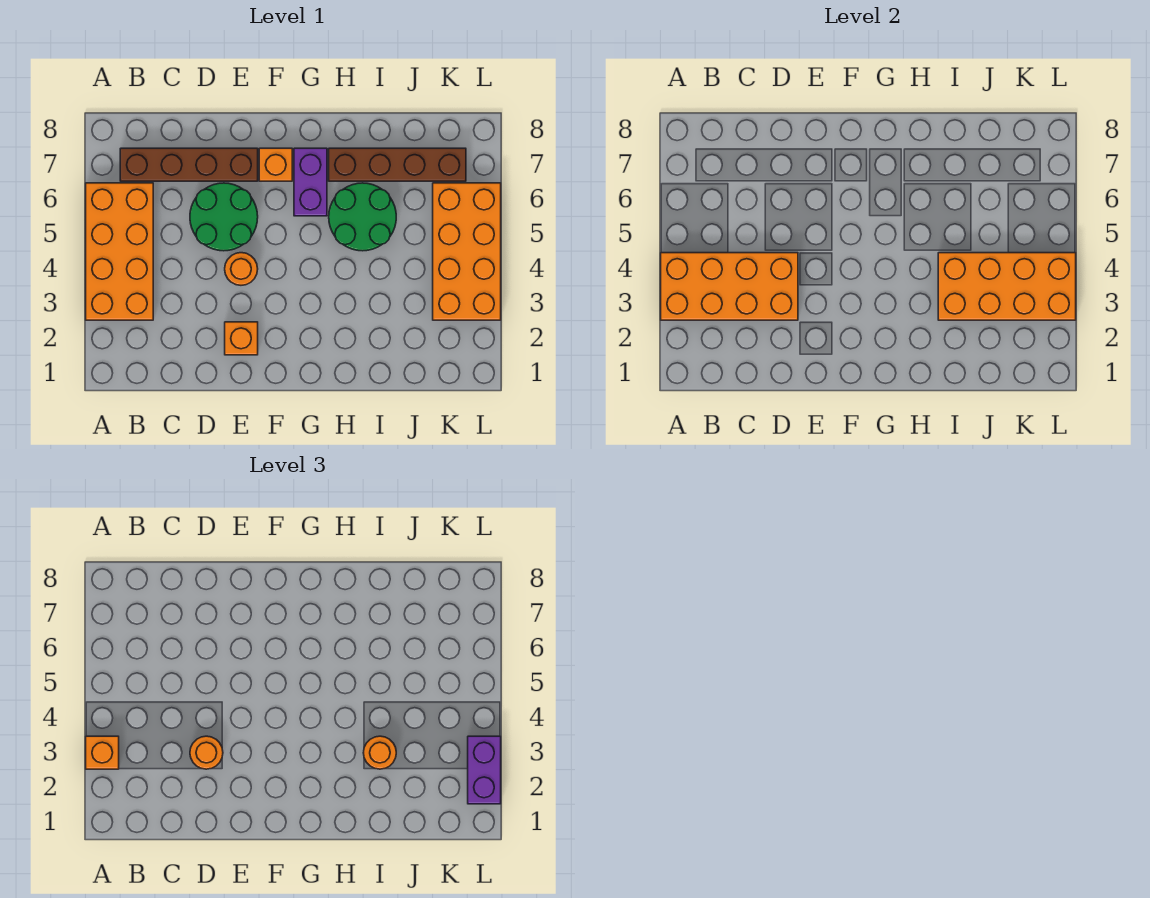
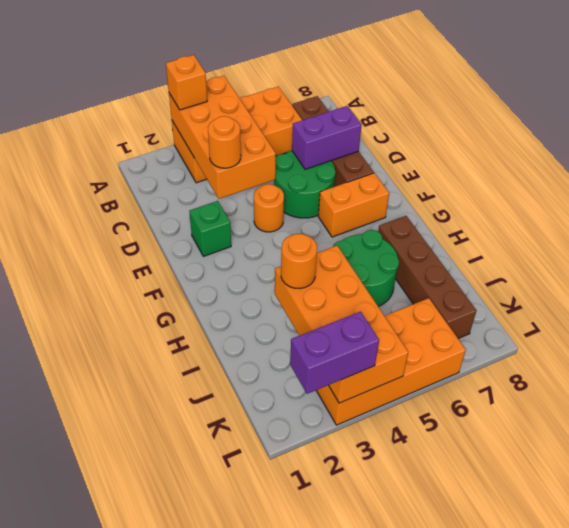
orange 1x1 brick [225,322,258,355] -> green 1x1 brick [189,201,231,256]
orange 1x1 brick [259,148,292,181] -> orange 1x2 brick [318,173,389,237]
purple 1x2 brick [294,148,327,216] -> purple 1x2 brick moved to [292,106,362,169]

